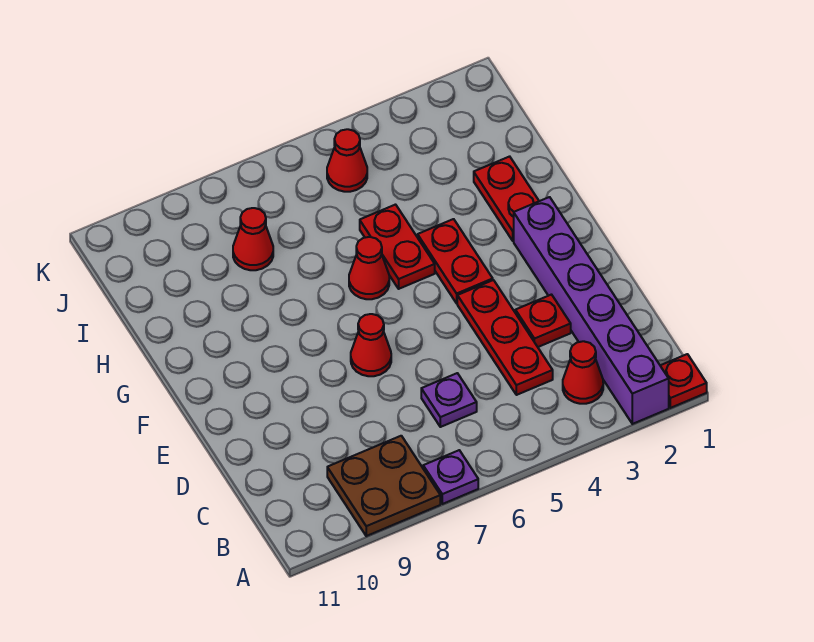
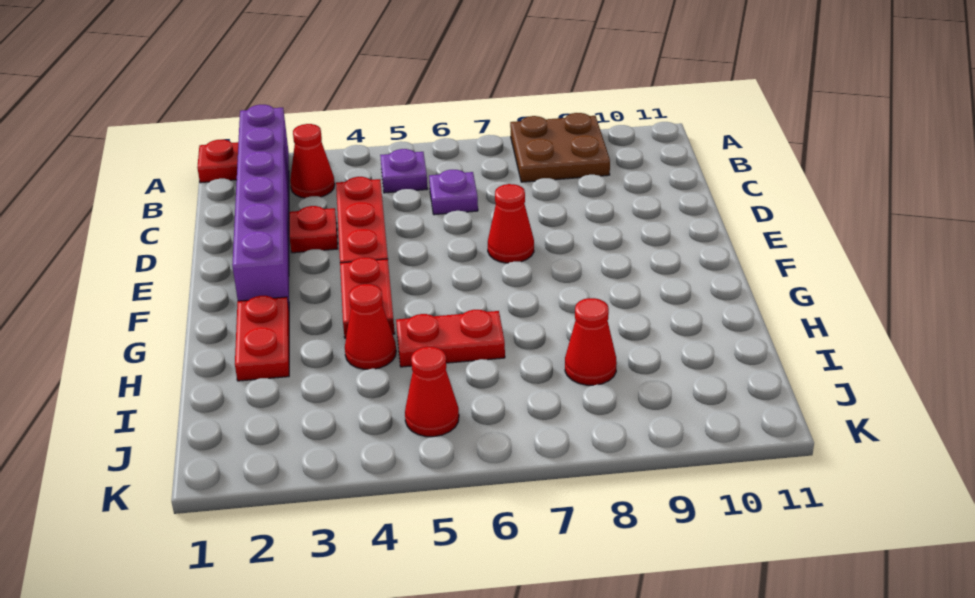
purple 1x1 plate [423,450,478,504] -> purple 1x1 plate moved to [380,149,427,193]
red 1x2 plate [360,205,435,289] -> red 1x2 plate turned to [396,310,505,367]
red 1x1 cone [349,237,389,299] -> red 1x1 cone moved to [345,284,396,369]

